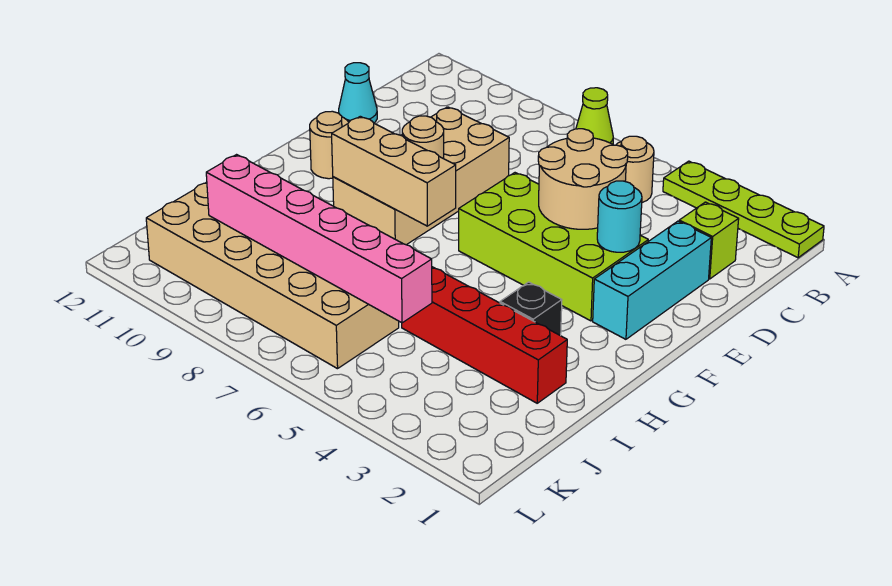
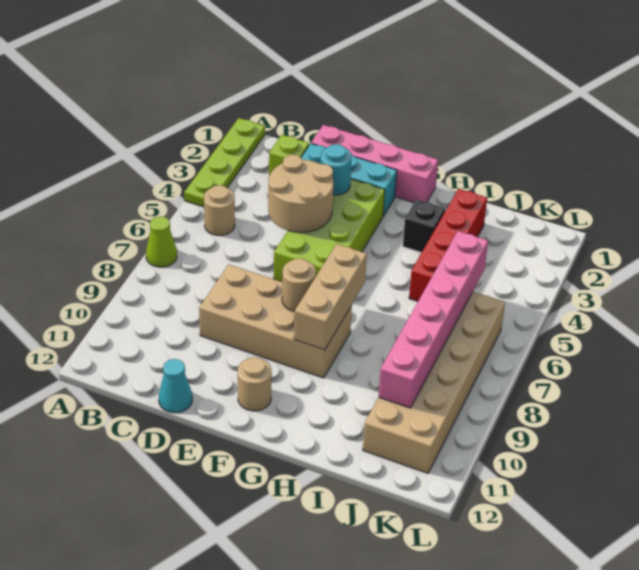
none -> pink 1x4 brick [311,125,438,203]

